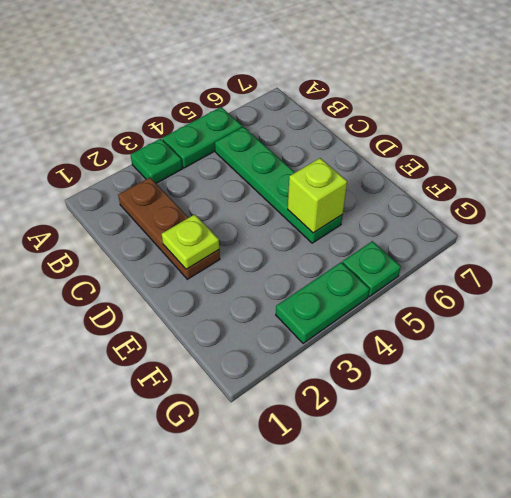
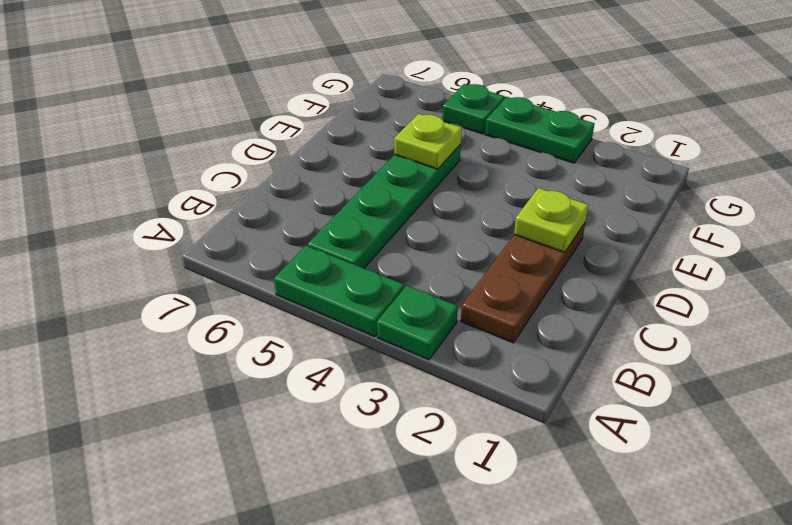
lime 1x1 brick [288,158,347,233] -> lime 1x1 plate [394,114,462,169]

